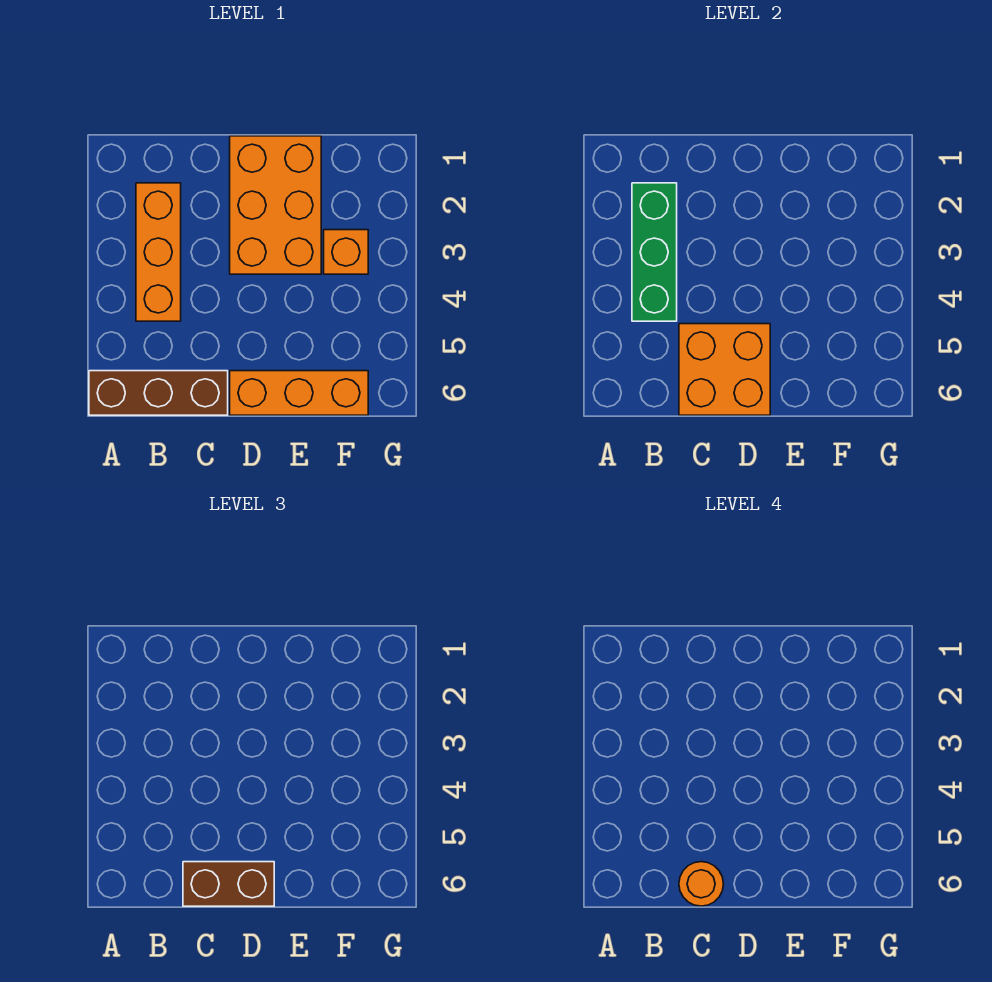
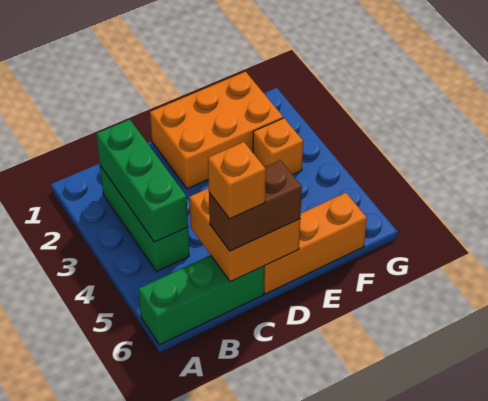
brown 1x3 brick [89,371,228,415] -> green 1x3 brick [138,255,264,345]
orange 1x3 brick [136,183,181,321] -> green 1x3 brick [100,166,189,272]
orange 1x1 round brick [679,862,723,906] -> orange 1x1 brick [208,142,266,219]
orange 2x3 brick [230,136,321,274] -> orange 2x3 brick turned to [150,72,283,189]

